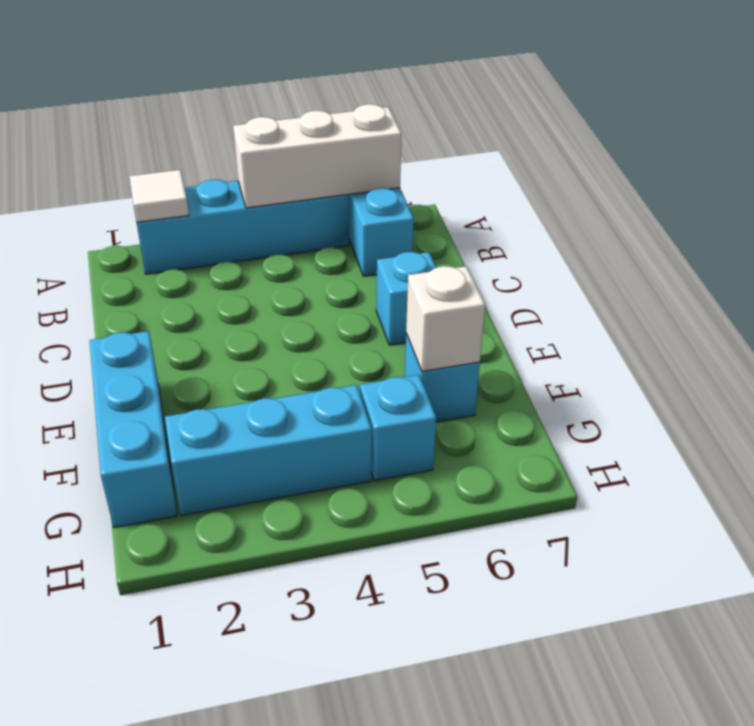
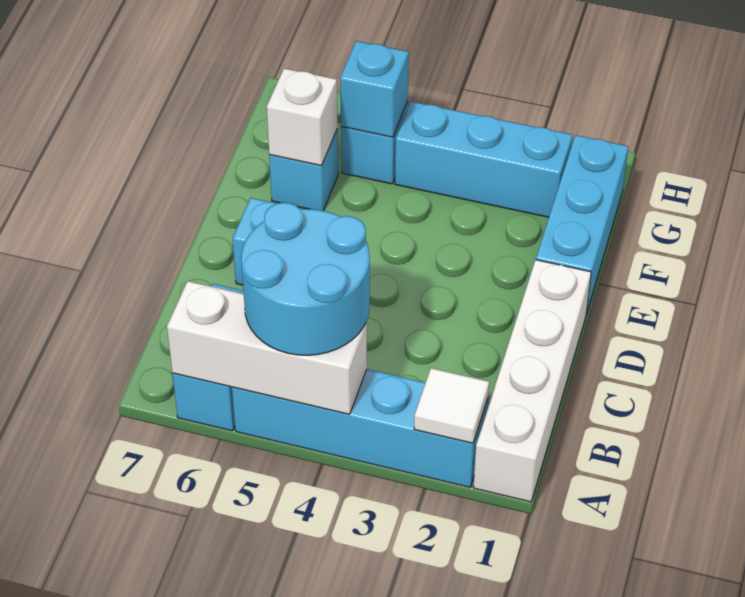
none -> white 1x4 brick [473,260,591,502]
none -> cyan 2x2 round brick [241,203,370,355]
none -> cyan 1x1 brick [340,41,409,137]

